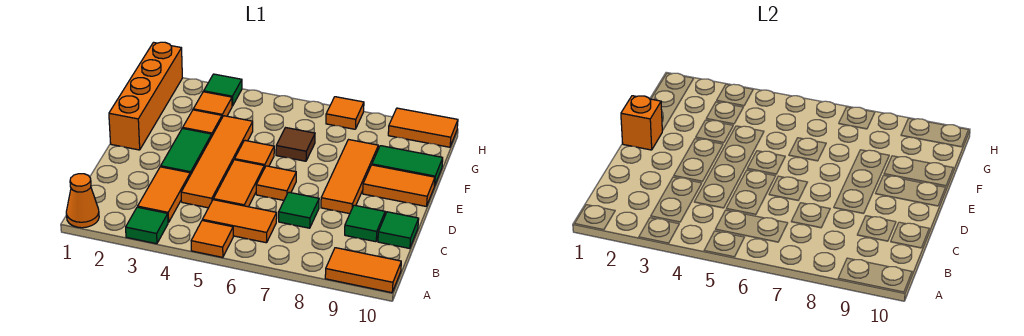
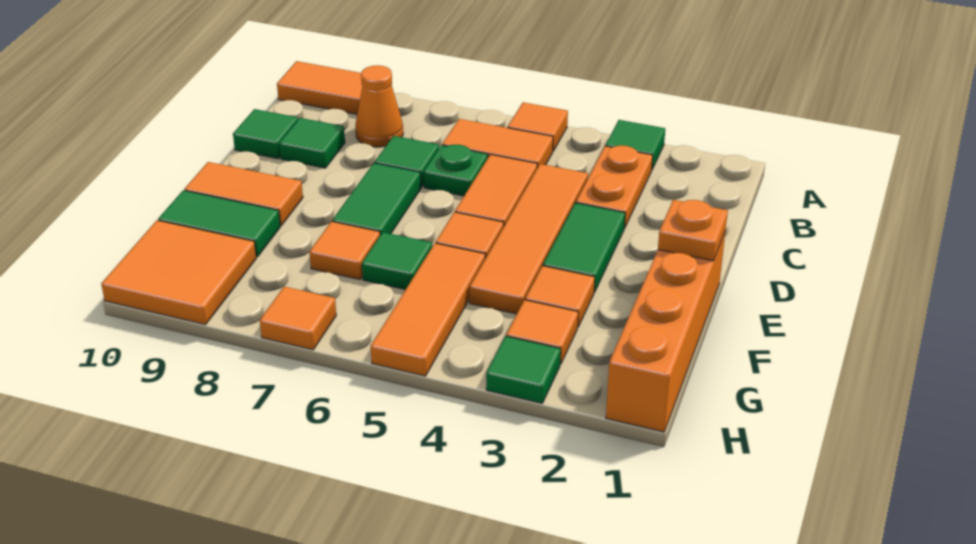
orange 1x1 cone [66,174,99,228] -> orange 1x1 cone moved to [355,65,403,147]
orange 1x2 tile [138,167,190,223] -> orange 1x2 plate [576,146,653,228]
none -> green 1x1 plate [424,145,488,196]
orange 1x1 tile [256,166,296,200] -> orange 1x1 tile moved to [309,221,380,279]
none -> green 1x2 tile [332,163,421,235]
orange 1x3 tile [321,140,378,214] -> orange 1x3 tile moved to [371,243,485,376]
orange 1x1 brick [621,96,662,150] -> orange 1x1 plate [658,200,728,261]
brown 1x1 tile [276,128,315,161] -> green 1x1 tile [362,232,432,290]
orange 1x2 tile [388,108,458,147] -> orange 2x2 tile [101,220,256,325]

